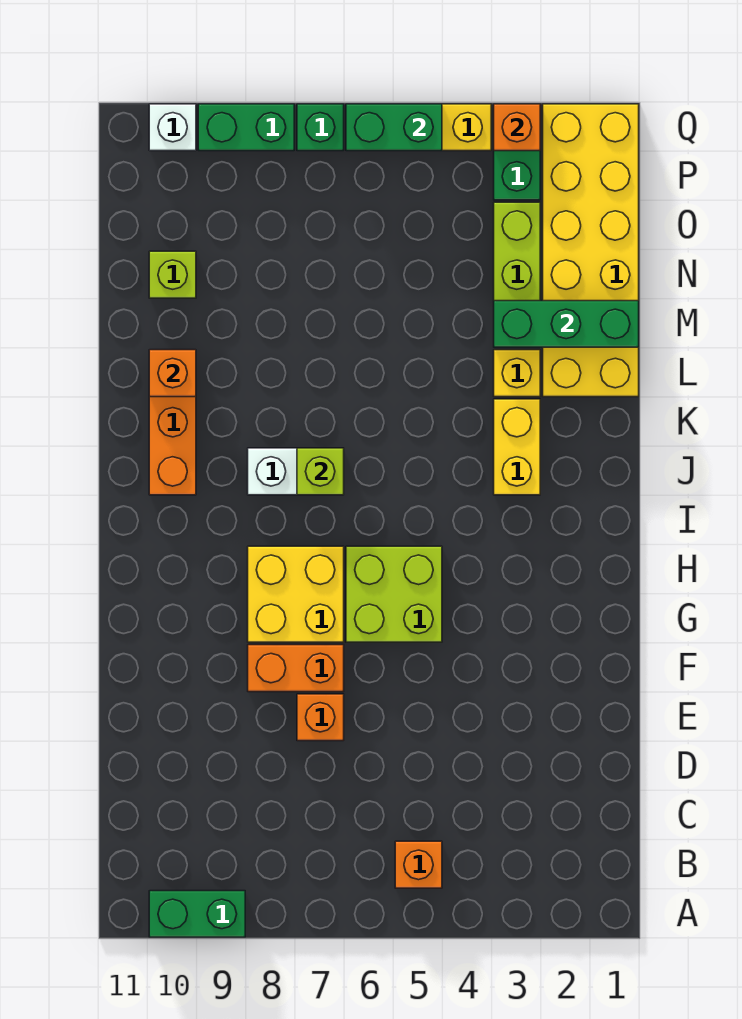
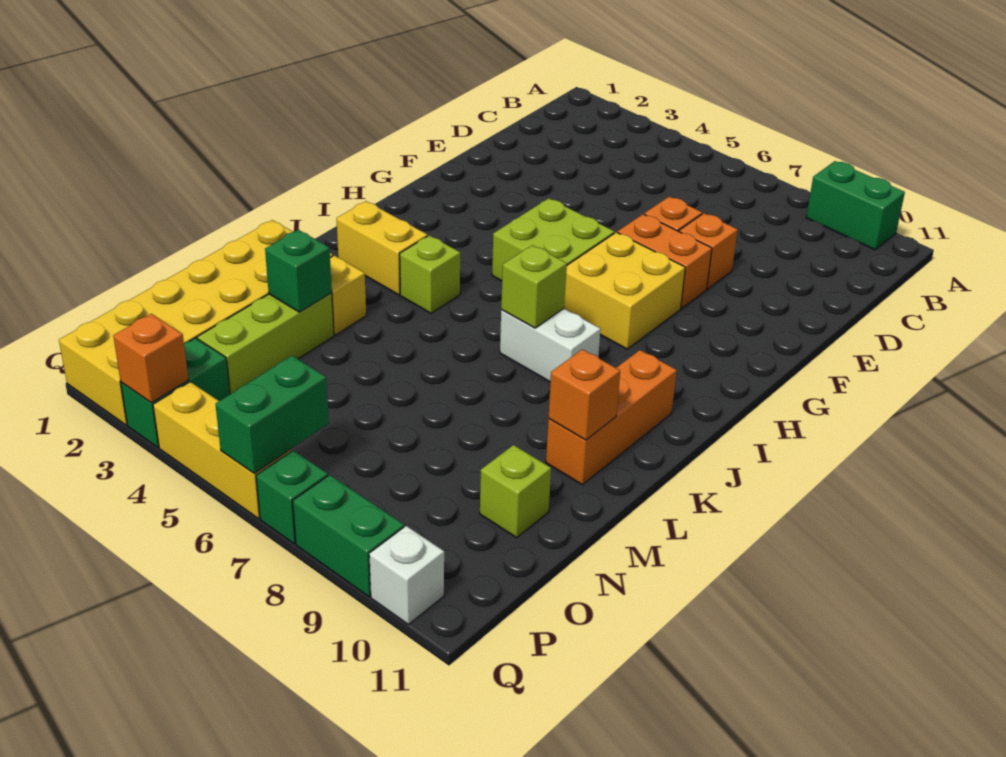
orange 1x1 brick [395,841,442,888] -> orange 1x1 brick moved to [679,213,738,289]
yellow 1x2 brick [494,399,540,495] -> yellow 1x2 brick turned to [336,201,428,295]
none -> lime 1x1 brick [400,235,460,313]
green 1x3 brick [494,301,639,347] -> green 1x1 brick [265,230,332,312]
green 1x2 brick [346,104,442,151] -> green 1x2 brick turned to [215,356,329,473]

